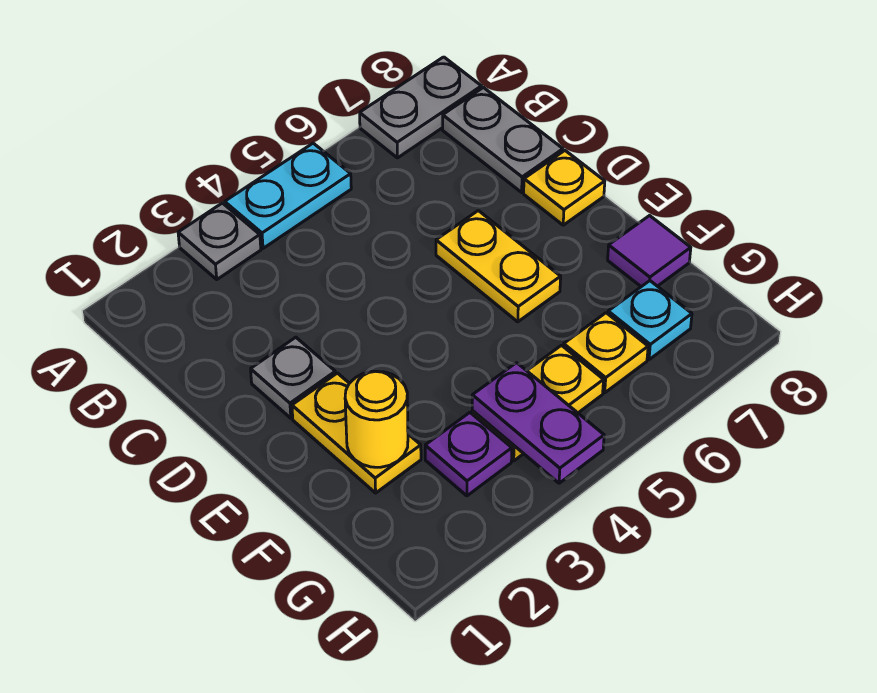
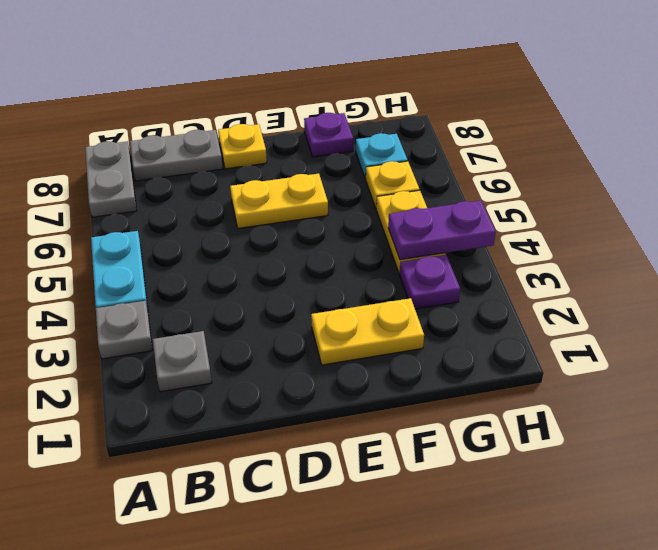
grey 1x1 plate [251,337,335,418] -> grey 1x1 plate moved to [153,331,212,392]
yellow 1x1 round brick [345,371,408,467] -> none
purple 1x1 tile [608,216,691,287] -> purple 1x1 plate [304,113,353,157]

